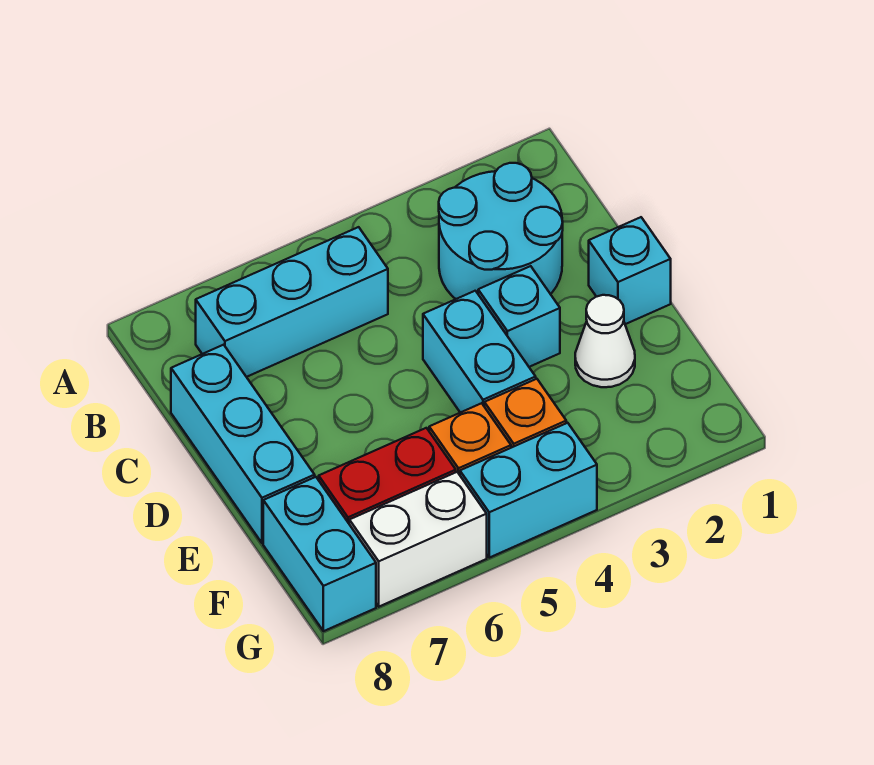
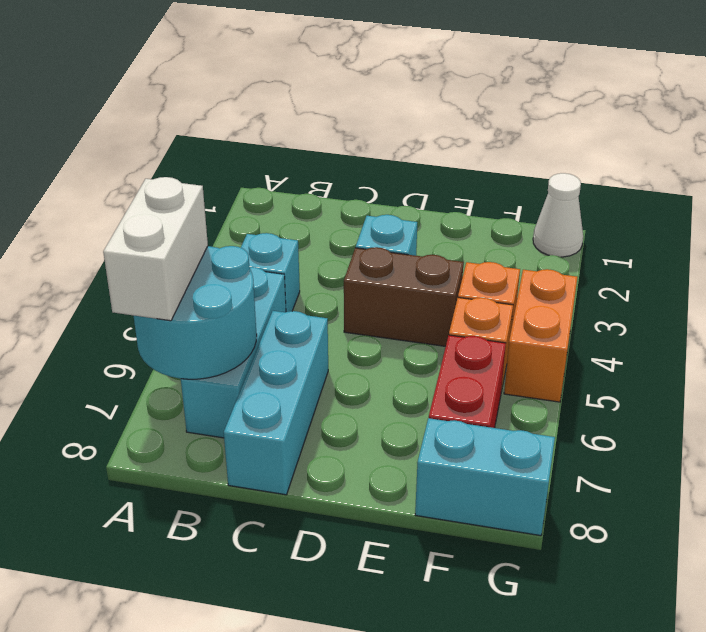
cyan 2x2 round brick [439,163,563,299] -> cyan 2x2 round brick moved to [134,246,257,379]
cyan 1x3 brick [171,345,315,543] -> cyan 1x3 brick turned to [224,311,328,495]
cyan 1x1 brick [589,217,671,324] -> cyan 1x1 brick moved to [241,233,300,312]
cyan 1x2 brick [423,291,536,413] -> brown 1x2 brick [344,247,464,346]
white 1x1 cone [575,295,635,387] -> white 1x1 cone moved to [533,173,583,257]
cyan 1x2 brick [460,423,597,558] -> orange 1x2 brick [504,269,577,402]
white 1x2 brick [349,472,487,607] -> white 1x2 brick moved to [103,177,208,321]

